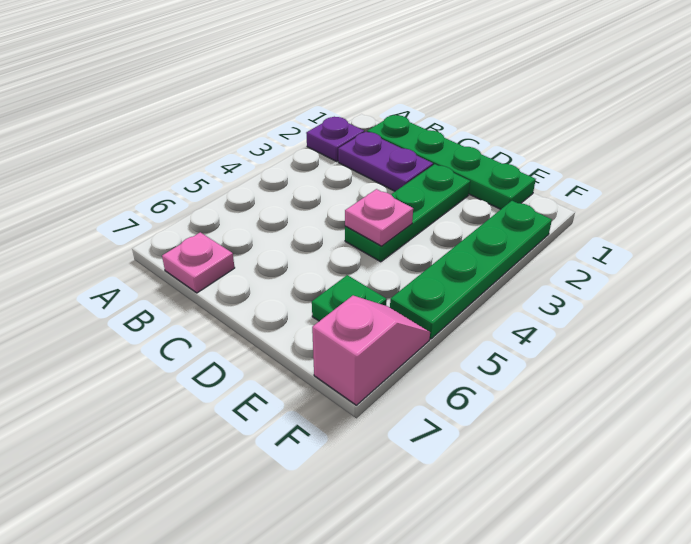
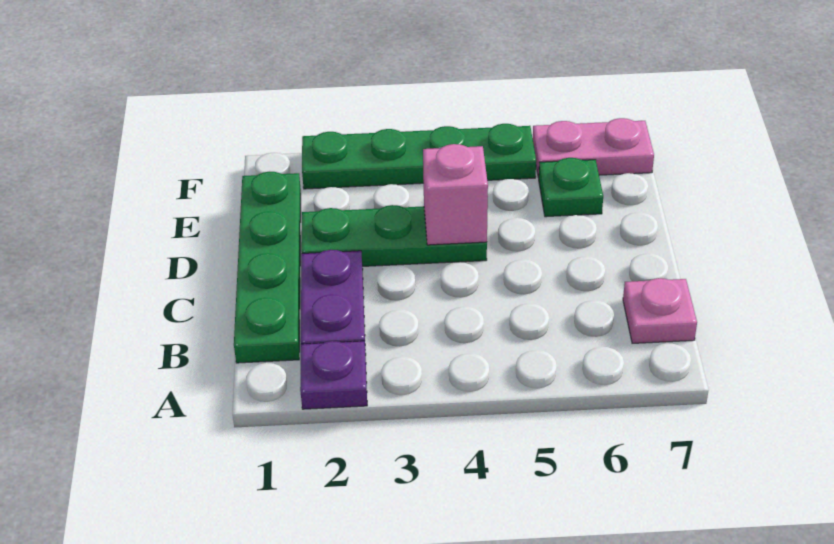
pink 1x1 plate [345,189,413,246] -> pink 1x1 brick [423,144,488,245]
pink 1x2 slope [312,296,430,405] -> pink 1x2 plate [533,118,654,178]

